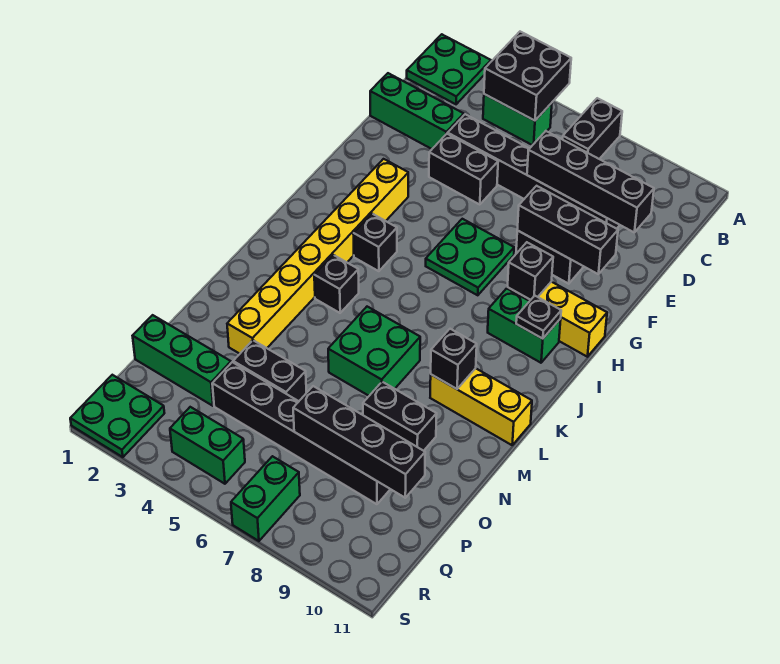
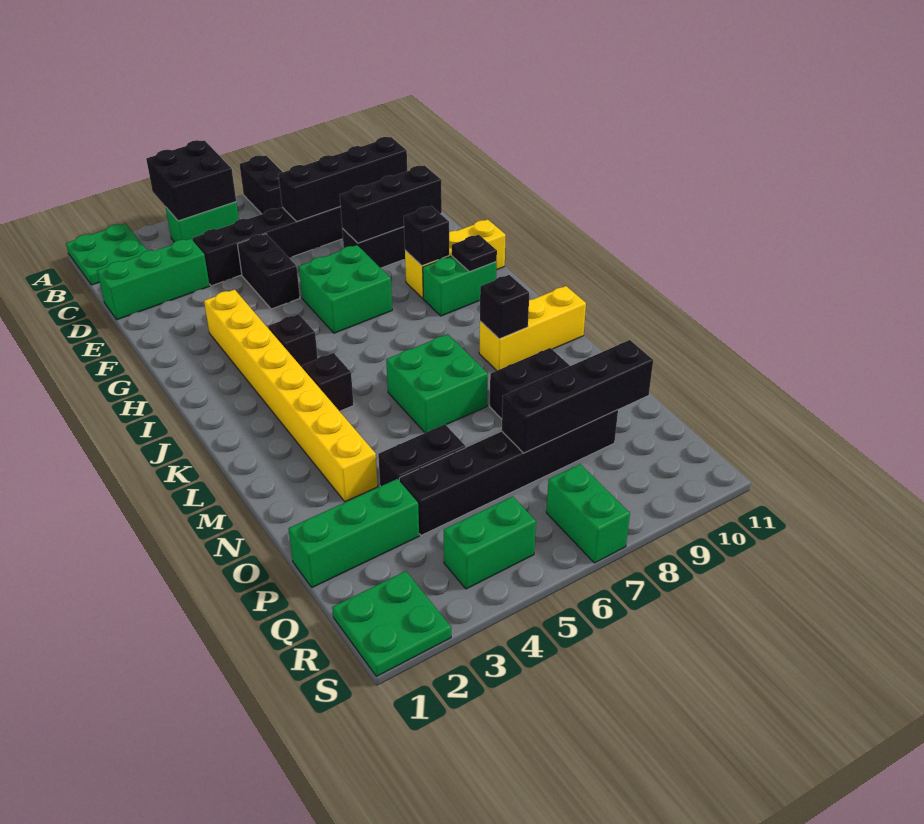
black 1x2 brick [429,134,498,205] -> black 1x2 brick turned to [238,234,300,309]
green 2x2 plate [426,219,514,295] -> green 2x2 brick [299,245,392,333]

